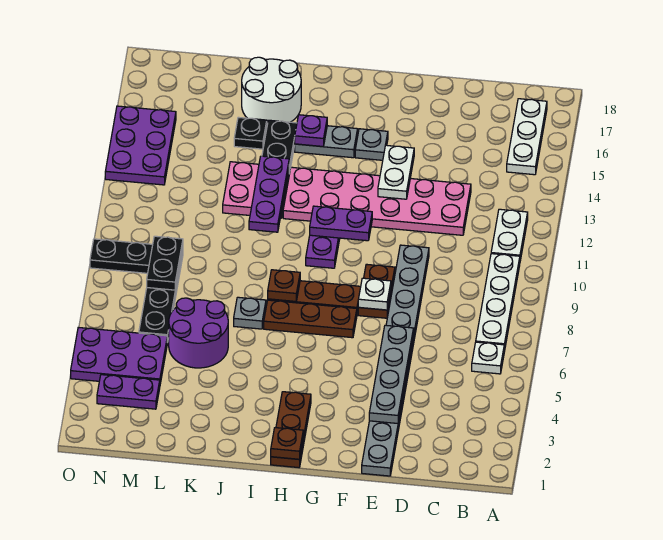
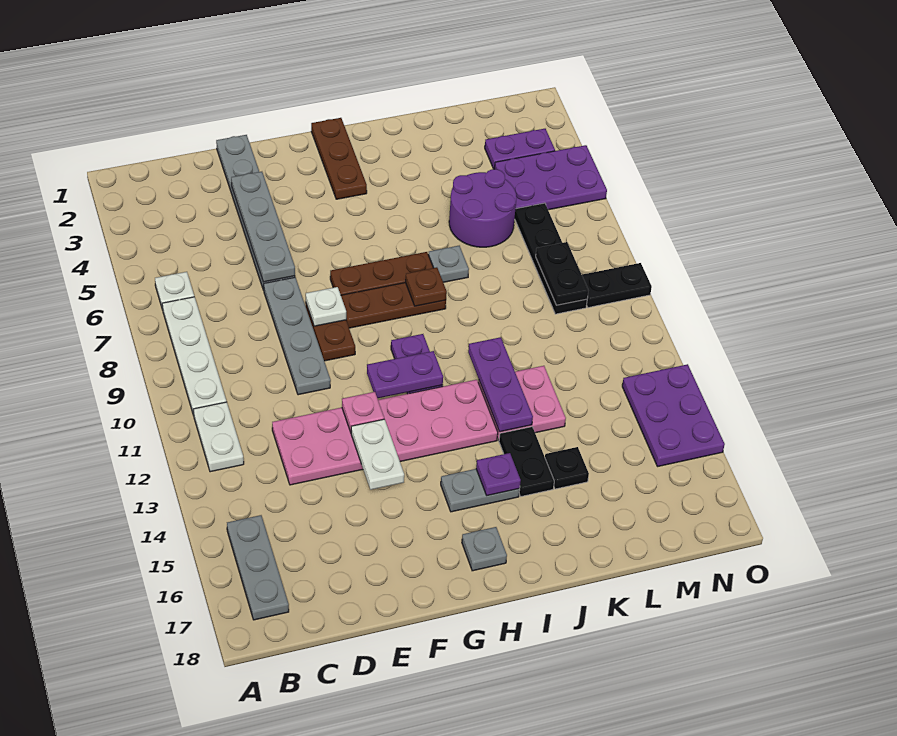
white 1x3 plate [507,99,547,175] -> grey 1x3 plate [227,515,289,620]
none -> pink 1x1 plate [342,392,384,432]
grey 1x1 plate [355,129,388,160] -> grey 1x1 plate moved to [462,527,507,571]
brown 1x1 plate [271,428,303,459] -> none
white 2x2 round brick [242,57,301,124] -> none

